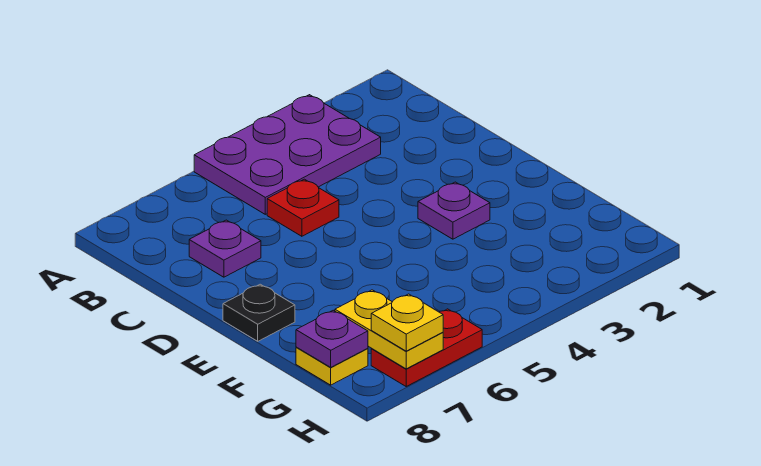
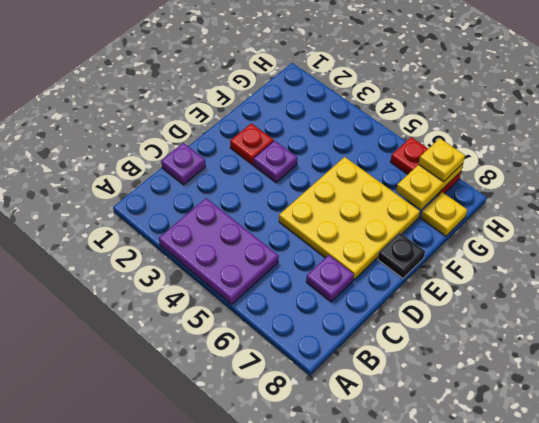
red 1x1 plate [267,179,339,236] -> red 1x1 plate moved to [230,123,274,165]
none -> yellow 3x3 plate [279,157,420,280]
purple 1x1 plate [296,310,368,367] -> purple 1x1 plate moved to [161,143,206,185]

